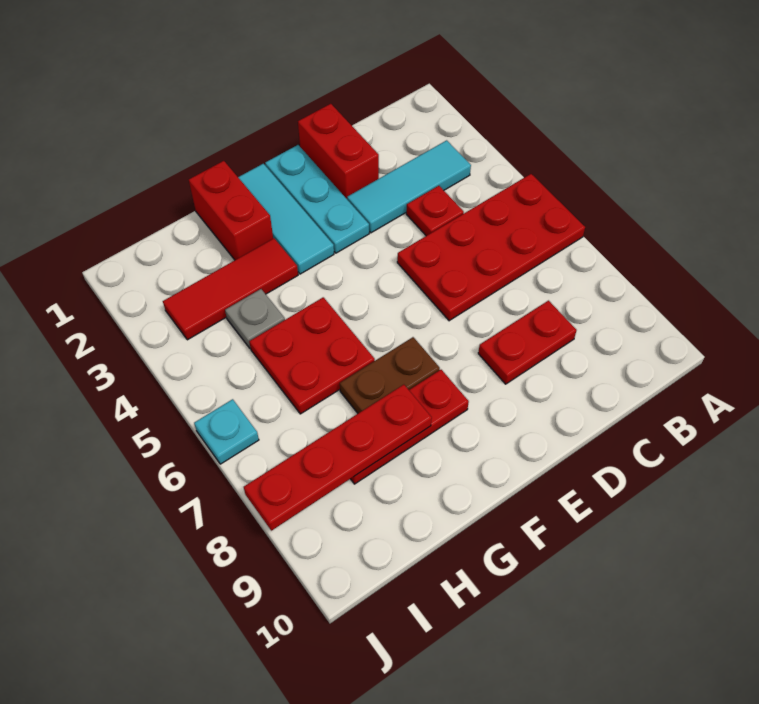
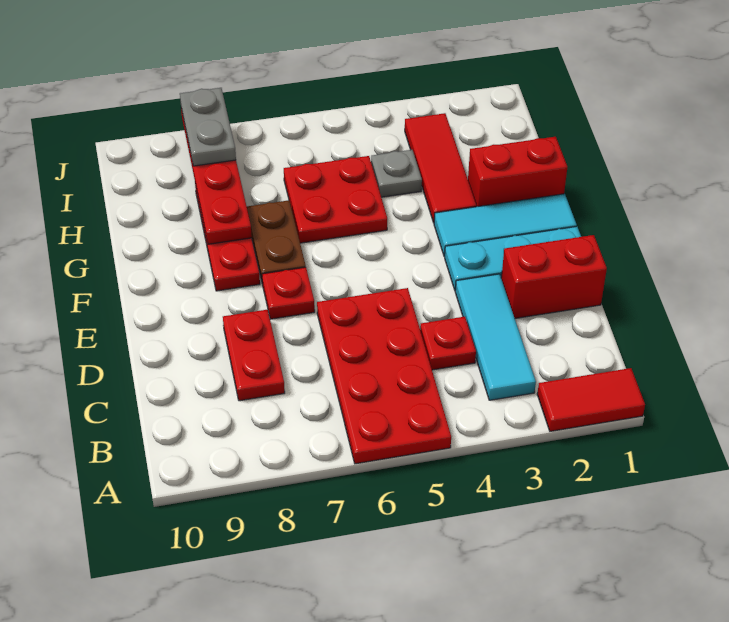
none -> red 1x2 tile [537,368,645,431]
none -> red 1x1 plate [262,267,315,319]
none -> grey 1x2 plate [180,88,236,166]
cyan 1x1 plate [194,399,259,464] -> none

